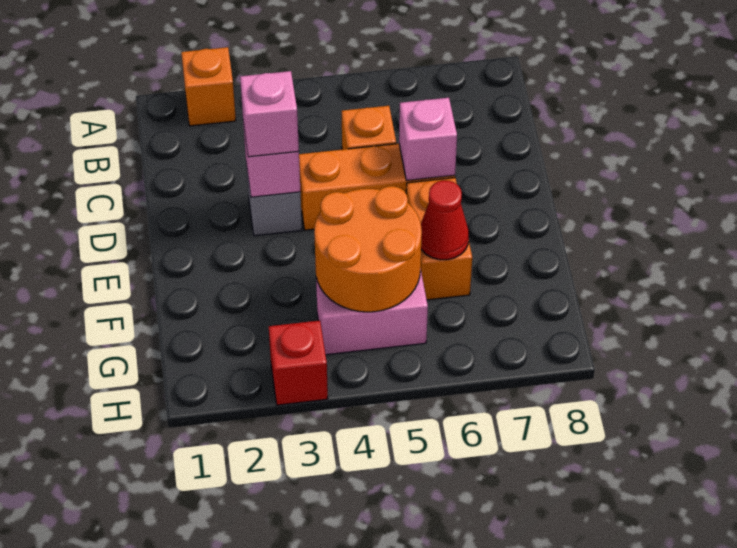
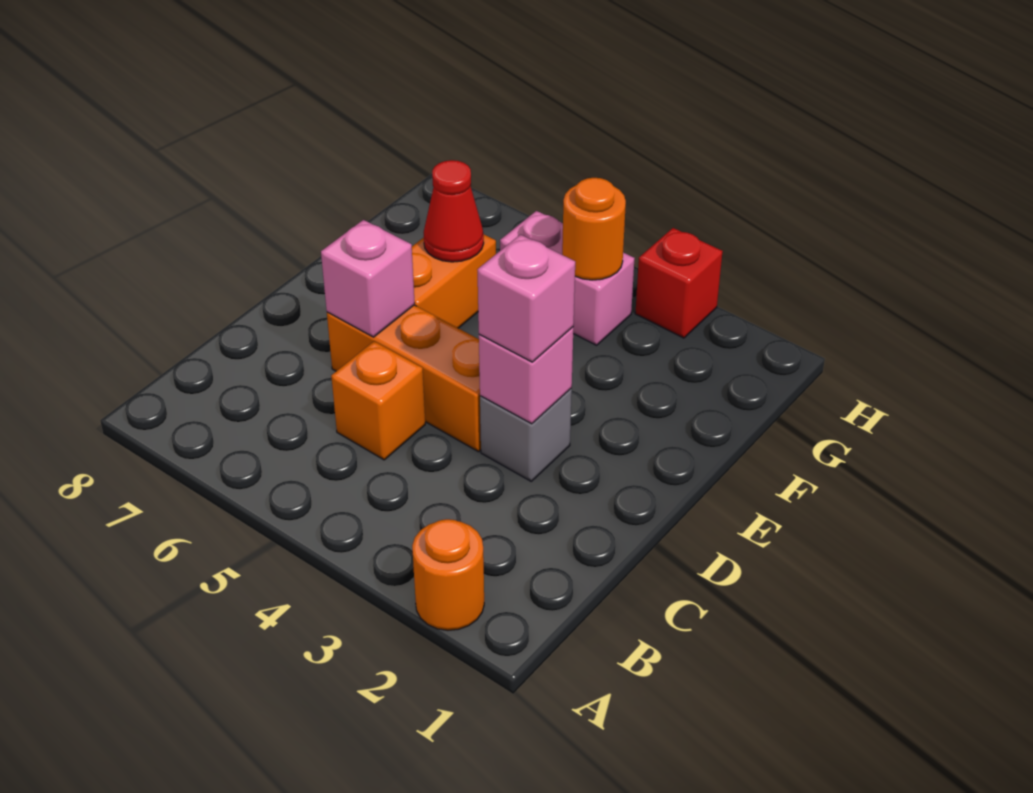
orange 1x1 brick [181,47,236,126] -> orange 1x1 round brick [412,519,484,630]
orange 2x2 round brick [314,186,422,312] -> orange 1x1 round brick [562,178,626,280]

